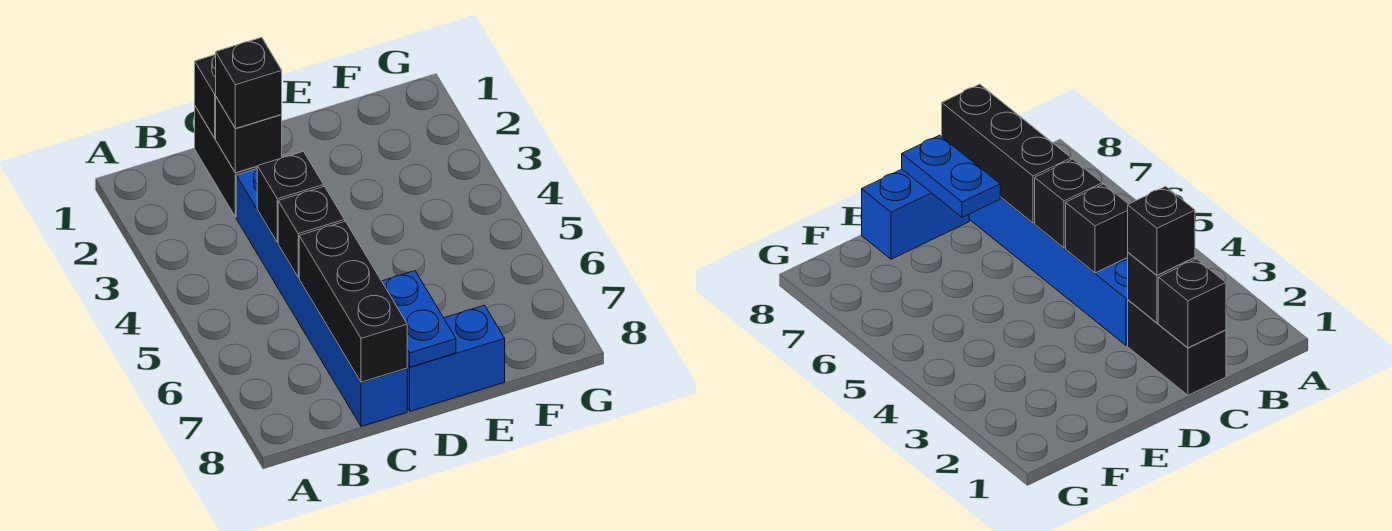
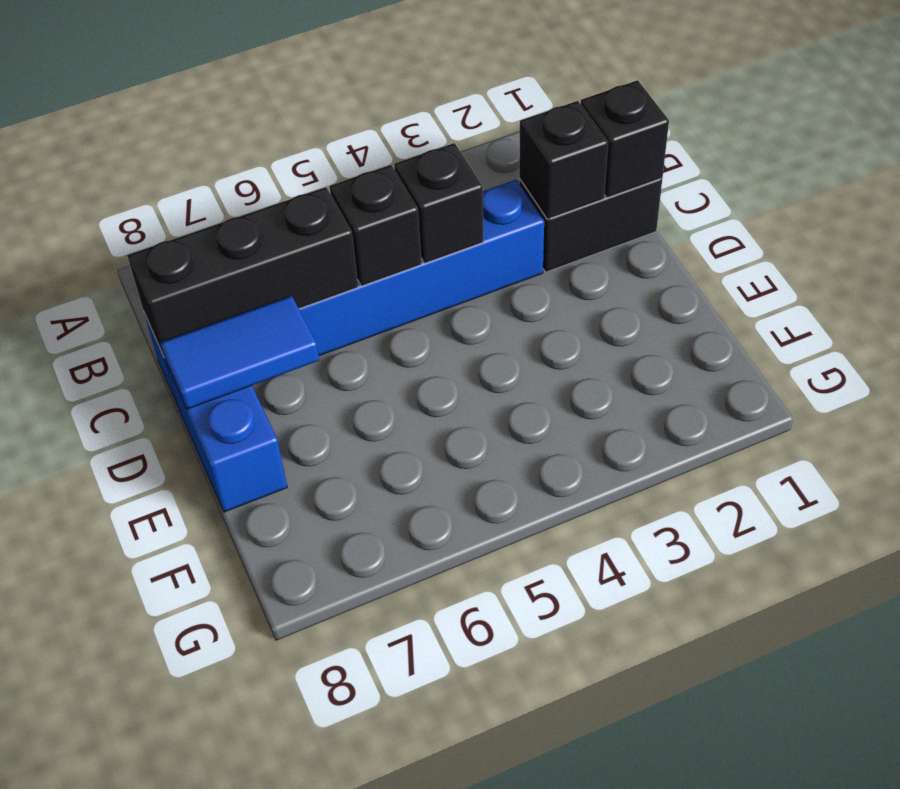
black 1x1 brick [216,37,282,129] -> none
blue 1x2 plate [382,271,456,367] -> blue 1x2 tile [160,296,319,409]

